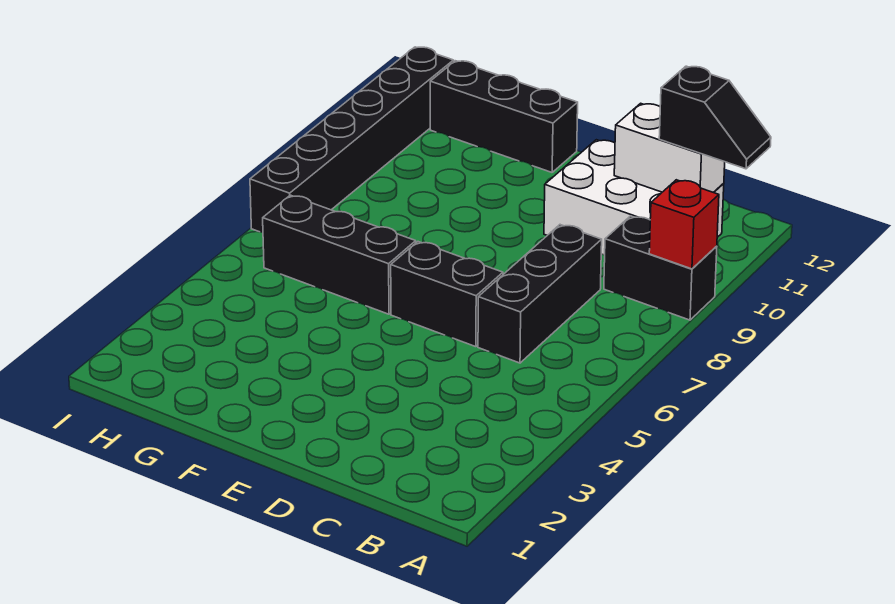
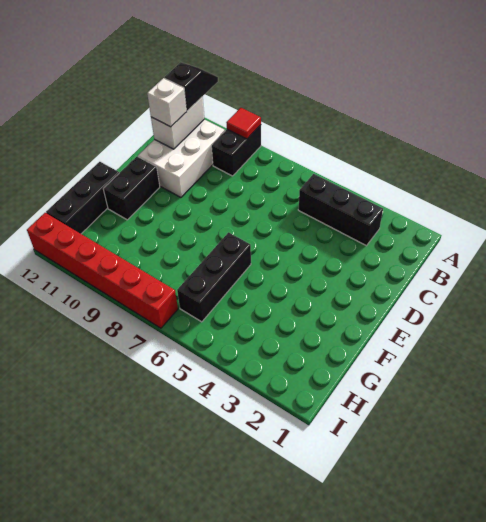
red 1x1 brick [649,180,719,269] -> red 1x1 tile [226,108,261,139]
black 1x3 brick [478,225,602,363] -> black 1x3 brick moved to [298,174,383,246]
none -> white 1x1 brick [147,78,187,127]
black 1x2 brick [391,242,503,347] -> black 1x2 brick moved to [103,156,160,220]
black 1x6 brick [250,47,454,232] -> red 1x6 brick [27,213,178,328]

